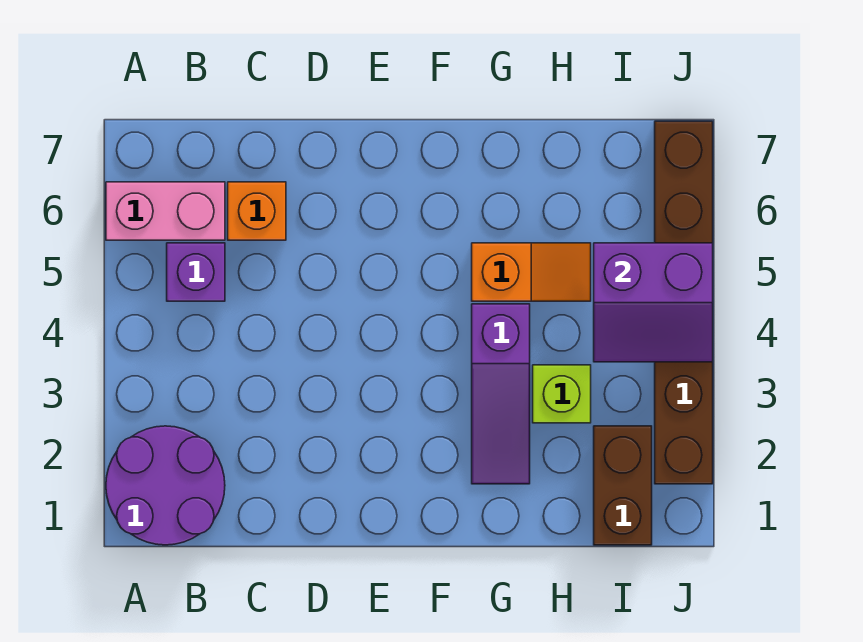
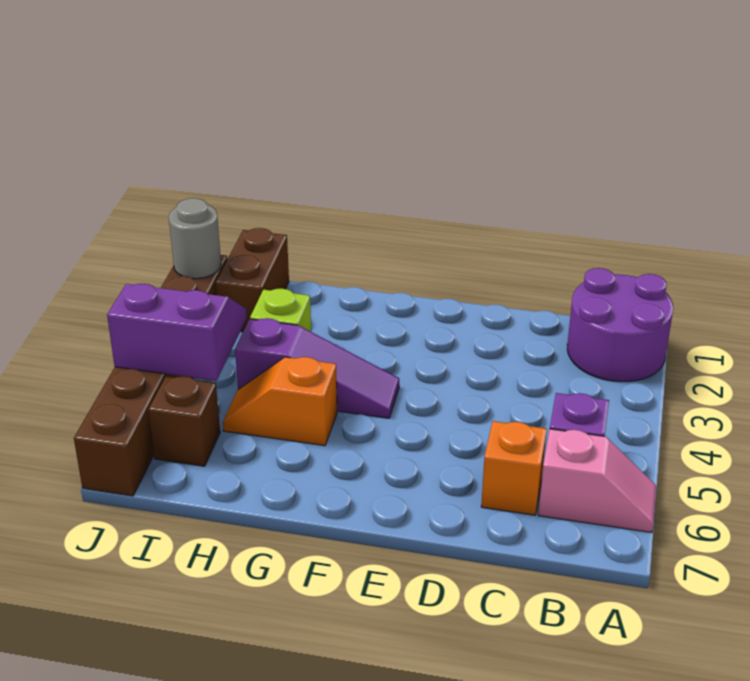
pink 1x2 brick [106,182,225,240] -> pink 1x2 slope [538,429,656,533]
purple 1x3 slope [472,304,530,484] -> purple 1x3 slope turned to [235,318,399,418]
none -> brown 1x1 brick [148,376,220,466]
none -> grey 1x1 round brick [169,198,221,279]

